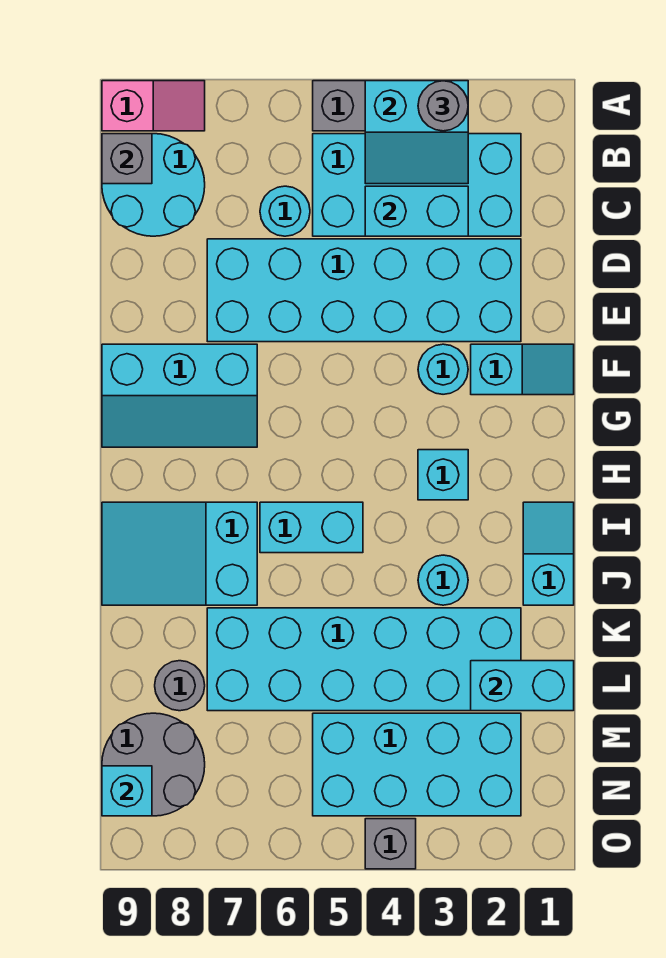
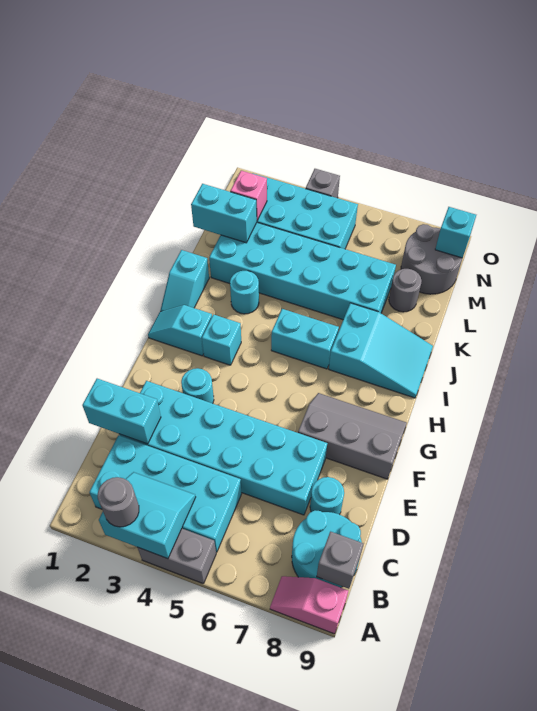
cyan 1x2 brick [365,186,468,236] -> cyan 1x2 brick moved to [82,379,161,444]
cyan 1x1 round brick [260,186,310,236] -> cyan 1x1 round brick moved to [310,477,344,514]
cyan 1x2 slope [471,344,574,395] -> cyan 1x2 slope moved to [148,305,212,356]
cyan 2x3 slope [102,344,257,447] -> grey 2x3 slope [298,393,407,479]
none -> pink 1x1 brick [230,171,267,220]

